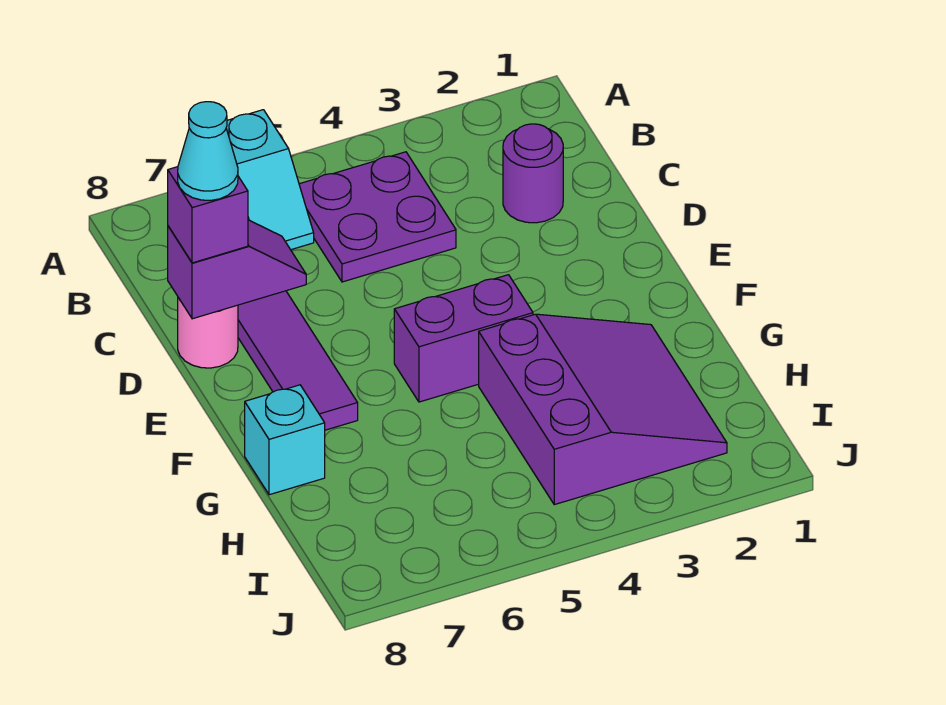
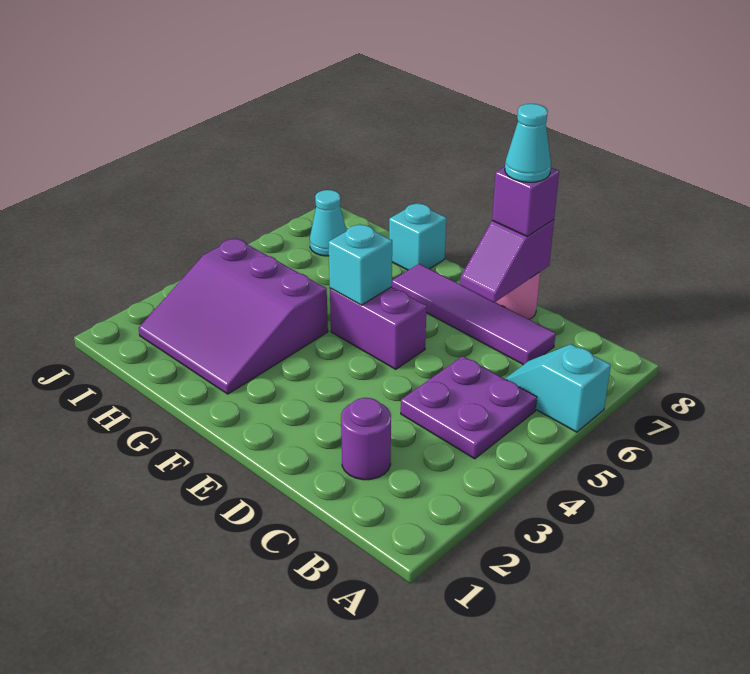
purple 1x2 brick [394,275,533,402] -> purple 1x2 brick turned to [330,287,427,369]
none -> cyan 1x1 brick [328,224,392,305]
none -> cyan 1x1 cone [310,190,347,256]

